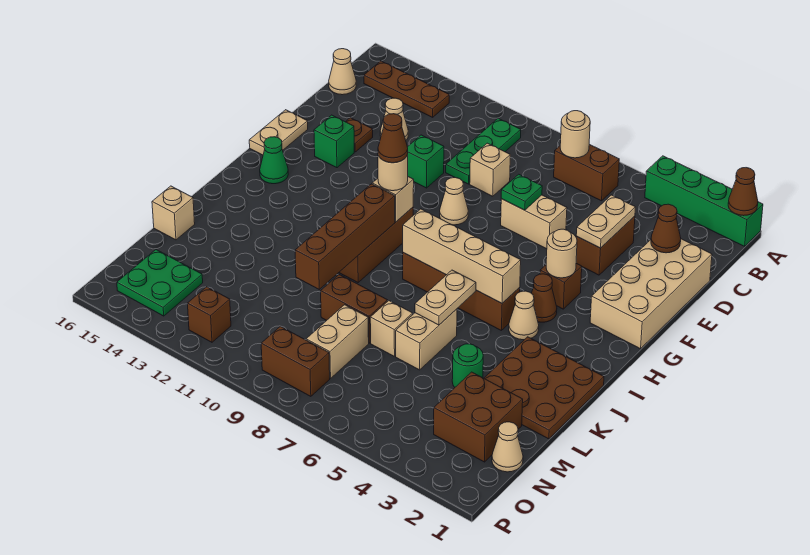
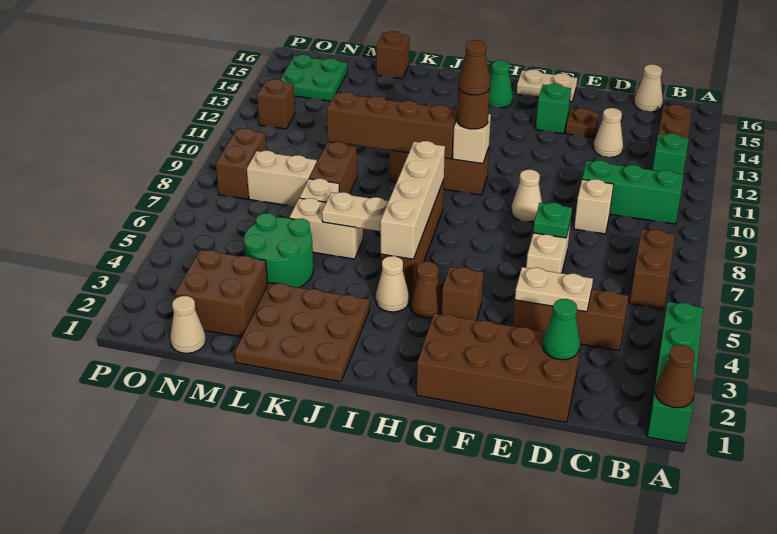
tan 1x1 round brick [560,111,590,158] -> none
green 1x3 plate [446,118,521,184] -> green 1x3 brick [582,160,683,224]
tan 2x4 brick [590,239,712,349] -> brown 2x4 brick [417,313,581,422]
brown 1x1 cone [651,204,681,253] -> green 1x1 cone [543,299,580,360]
brown 1x2 brick [576,216,635,275] -> brown 1x3 brick [513,290,628,351]
green 1x1 brick [407,135,444,188] -> green 1x1 brick moved to [652,134,689,174]
tan 1x1 round brick [546,229,577,278] -> none
tan 1x1 round brick [378,154,408,191] -> brown 1x1 round brick [457,88,490,129]
green 1x1 round brick [452,344,483,387] -> green 2x2 round brick [244,213,314,288]
tan 1x1 brick [152,186,195,240] -> brown 1x1 brick [376,31,409,79]

